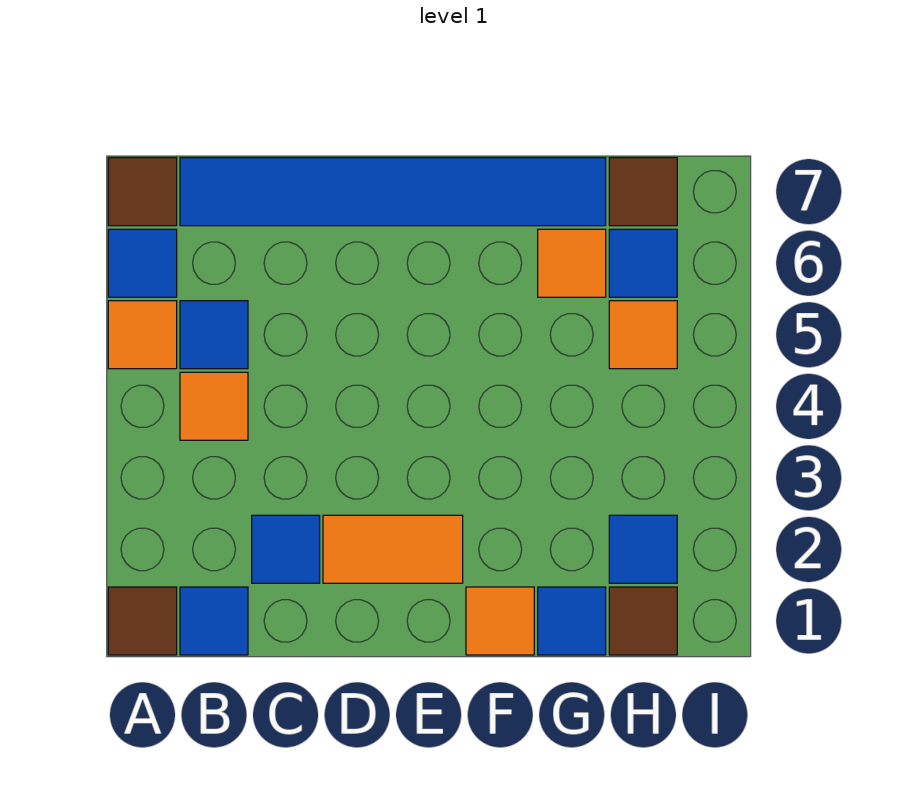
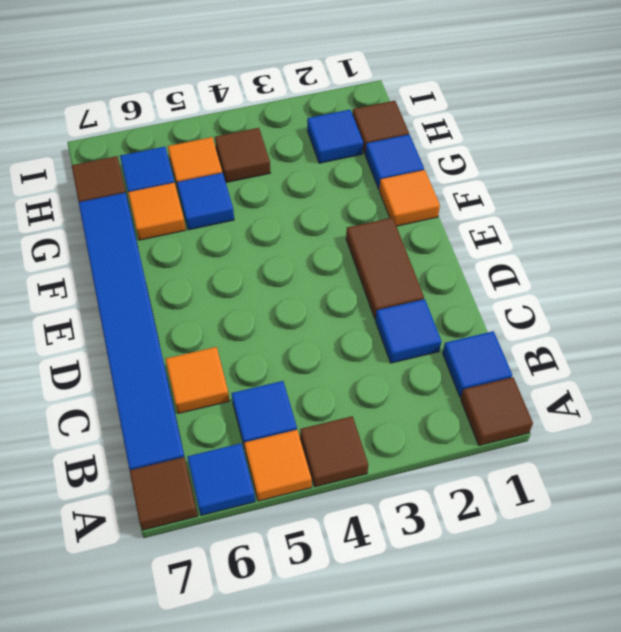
none -> brown 1x1 tile [300,416,368,487]
orange 1x1 tile [180,372,248,440] -> orange 1x1 tile moved to [166,347,229,414]
orange 1x2 tile [323,515,463,583] -> brown 1x2 tile [346,218,424,319]
none -> blue 1x1 tile [177,173,234,230]
none -> brown 1x1 tile [215,128,271,183]

